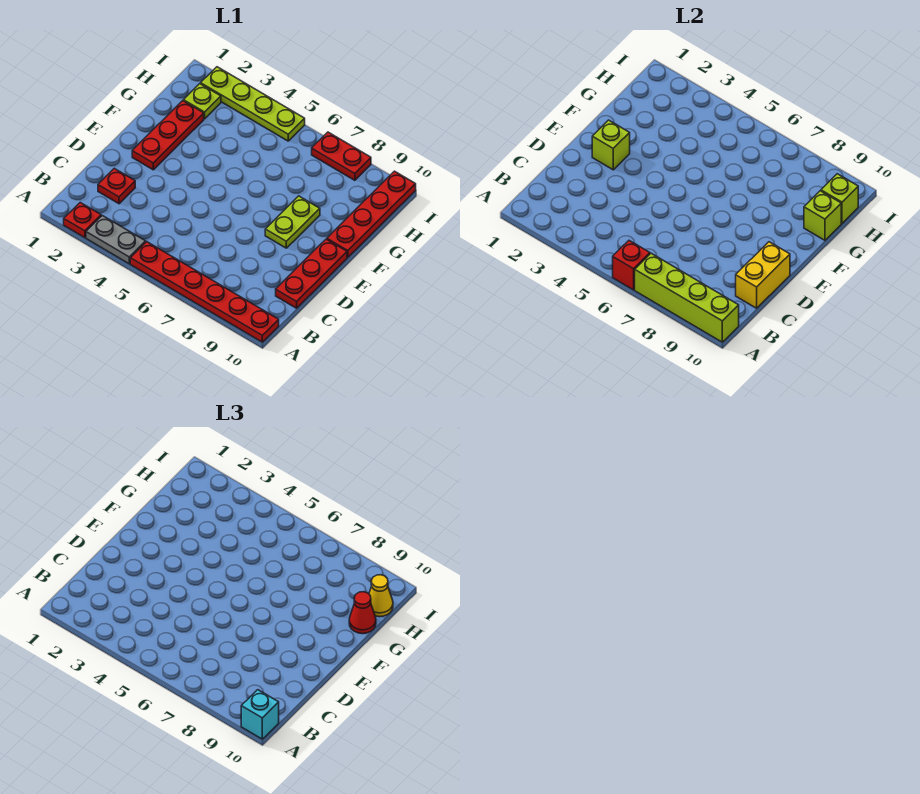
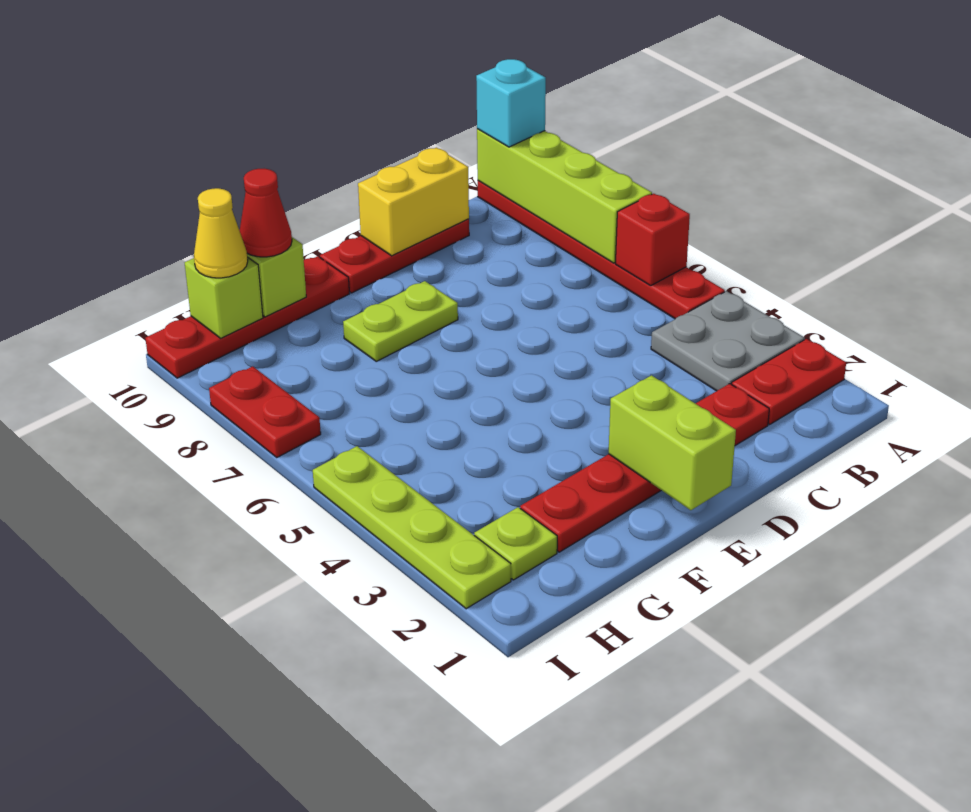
red 1x1 plate [64,203,101,238] -> red 1x2 plate [731,339,846,424]
grey 1x2 plate [86,216,146,264] -> grey 2x2 plate [651,291,804,391]
lime 1x1 brick [592,120,630,170] -> lime 1x2 brick [609,375,736,510]

